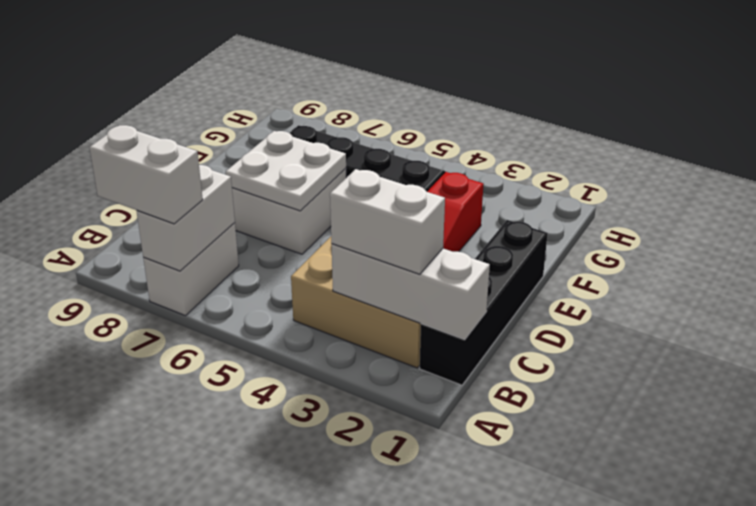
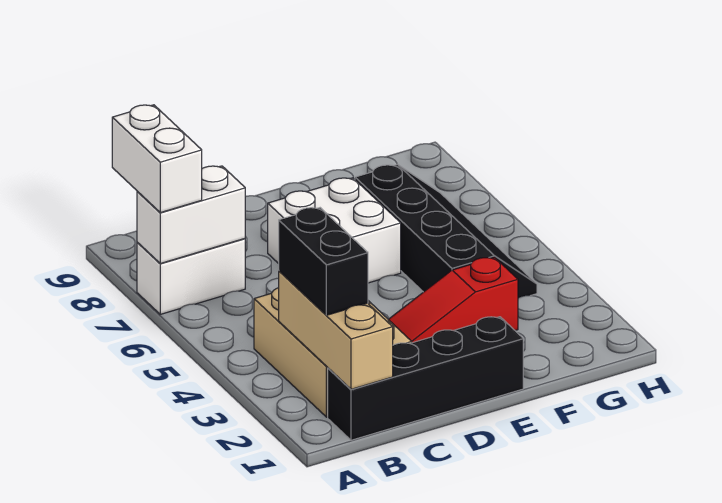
white 1x3 brick [332,244,490,340] -> tan 1x3 brick [279,271,393,389]
white 1x2 brick [330,169,445,274] -> black 1x2 brick [279,208,368,315]
white 2x2 plate [226,131,346,211] -> none

